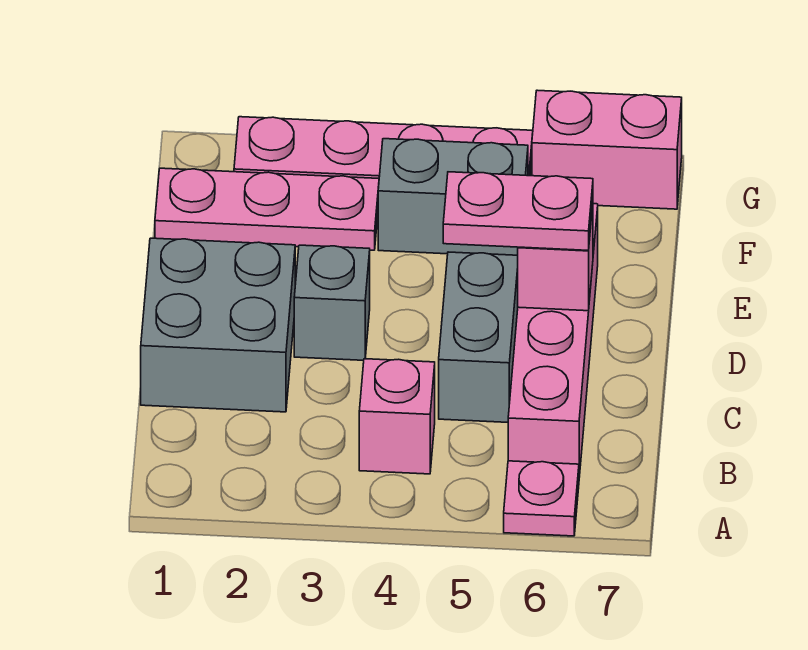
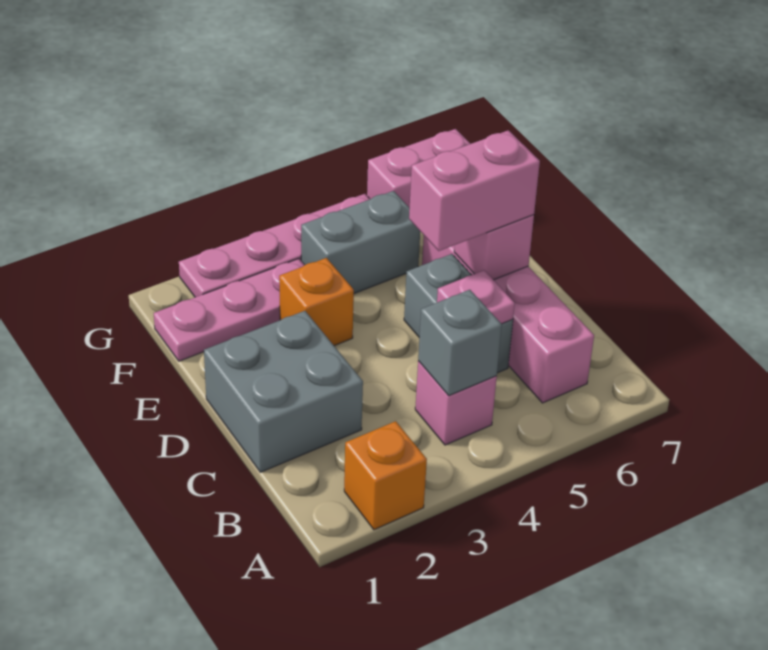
none -> orange 1x1 brick [344,421,427,530]
pink 1x1 plate [504,461,579,536] -> pink 1x1 plate moved to [437,270,515,324]
grey 1x1 brick [294,245,370,360] -> grey 1x1 brick moved to [418,290,502,396]
pink 1x2 plate [443,172,593,250] -> pink 1x2 brick [409,130,540,251]
none -> orange 1x1 brick [279,258,354,346]

